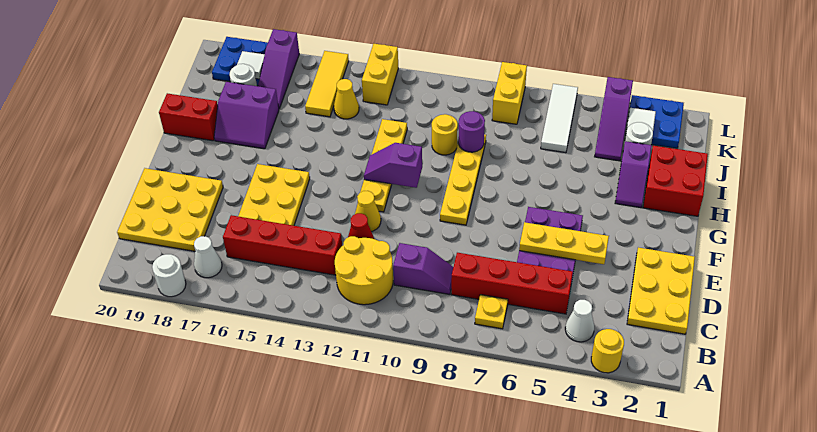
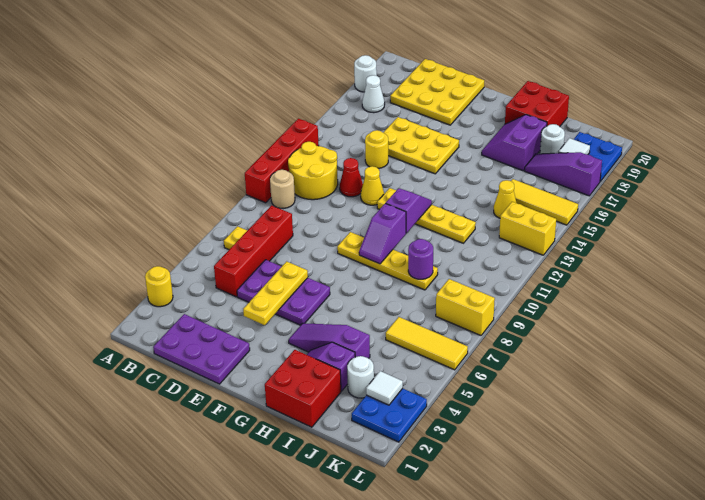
white 1x1 cone [565,300,594,342] -> none
none -> tan 1x1 round brick [270,170,295,208]
yellow 2x3 plate [627,248,695,334] -> purple 2x3 plate [153,314,250,384]
purple 1x2 slope [393,243,453,294] -> purple 1x2 slope moved to [359,203,406,264]
red 1x4 brick [223,215,342,275] -> red 1x4 brick moved to [245,119,319,203]
red 1x2 brick [159,93,218,141] -> red 2x2 brick [505,81,569,126]
yellow 1x1 round brick [432,114,458,155] -> yellow 1x1 round brick moved to [365,130,388,169]
purple 1x3 slope [595,77,633,161] -> purple 1x3 slope moved to [289,323,370,358]
white 1x3 tile [541,84,578,153] -> yellow 1x3 tile [386,317,468,370]

